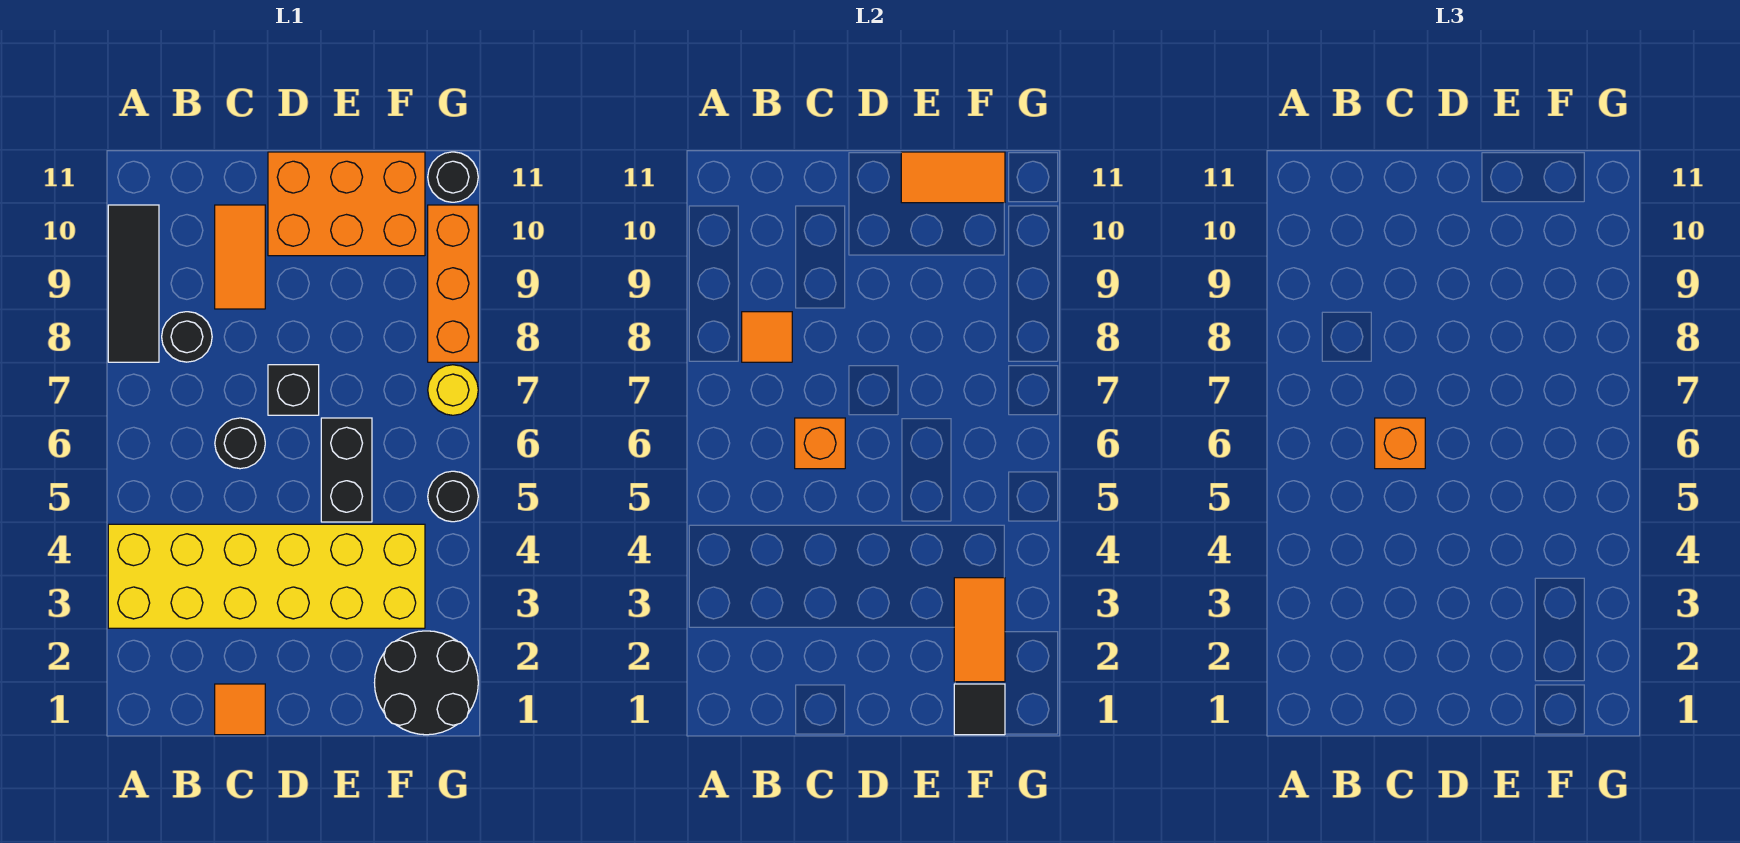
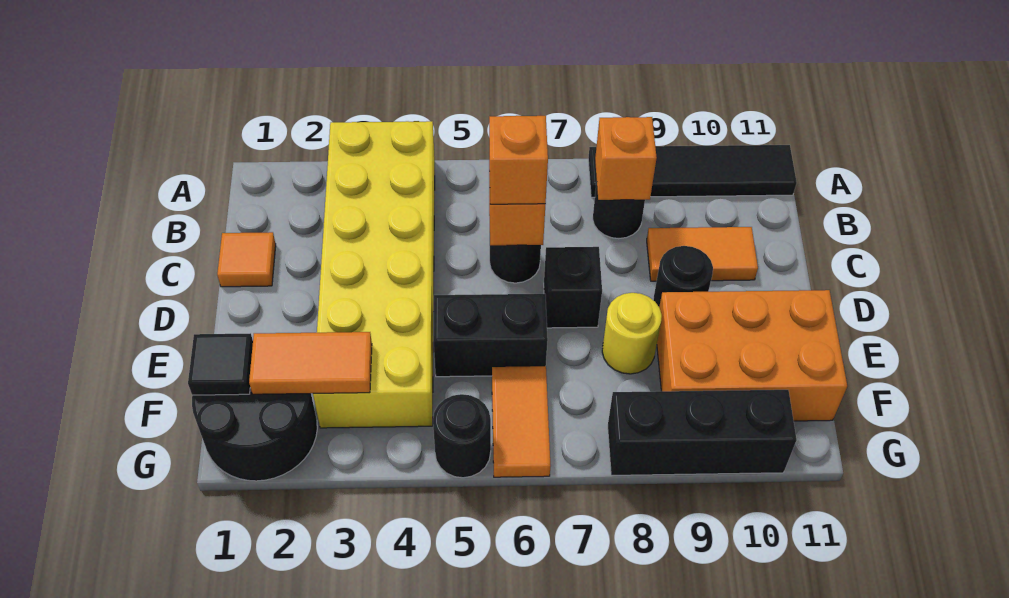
black 1x3 tile [108,205,159,362] -> black 1x4 tile [588,145,797,197]
orange 1x1 tile [742,312,792,362] -> orange 1x1 brick [595,117,657,200]
orange 2x3 brick [268,152,425,256] -> orange 2x3 brick turned to [657,290,847,421]
orange 1x2 tile [901,152,1005,203] -> orange 1x2 tile moved to [492,366,551,477]
yellow 1x1 round brick [428,365,478,415] -> yellow 1x1 round brick moved to [602,293,662,374]
orange 1x3 brick [428,205,478,362] -> black 1x3 brick [608,390,796,475]
black 1x1 round brick [428,152,478,202] -> black 1x1 round brick moved to [653,246,713,306]

